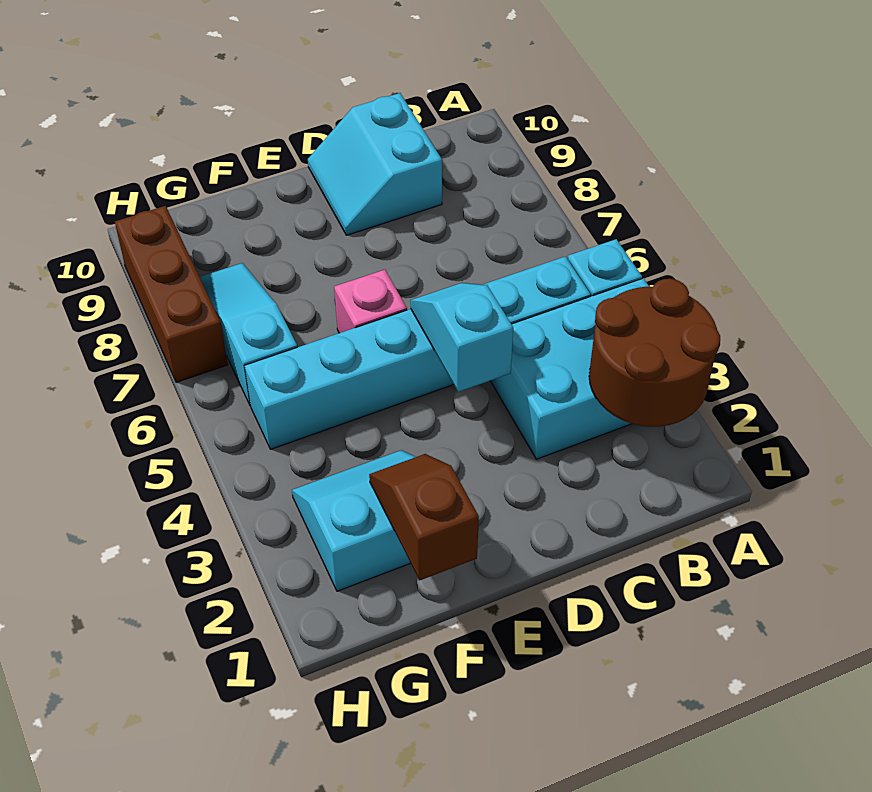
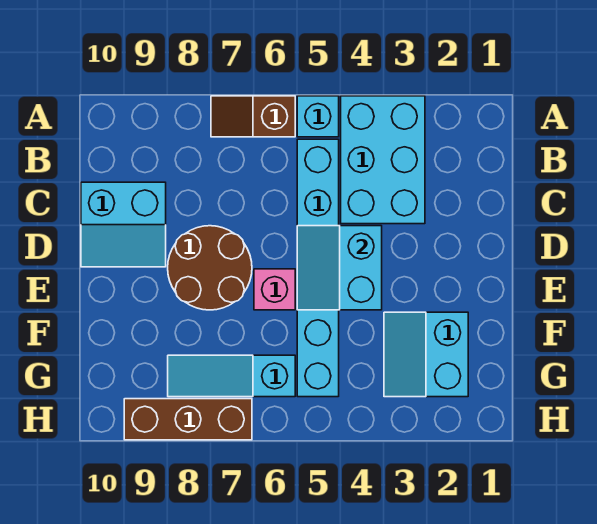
brown 2x2 round brick [589,279,720,427] -> brown 2x2 round brick moved to [168,226,252,310]
cyan 1x2 slope [410,283,513,392] -> cyan 2x2 slope [297,226,382,310]
brown 1x2 slope [369,454,479,580] -> brown 1x2 slope moved to [211,96,295,137]

